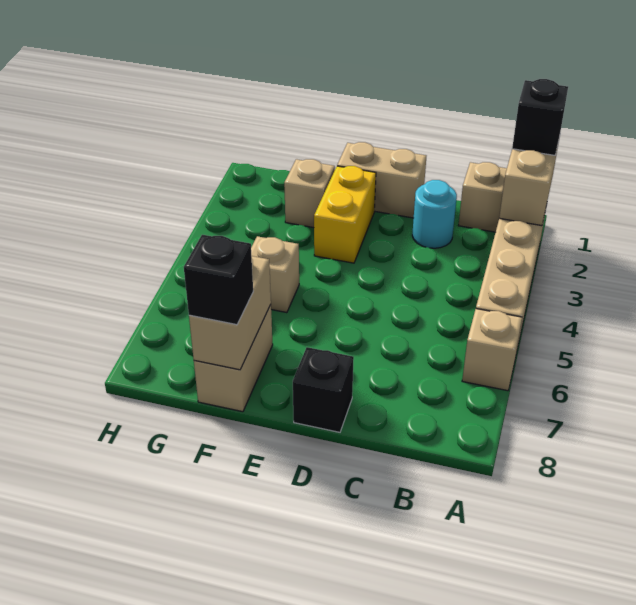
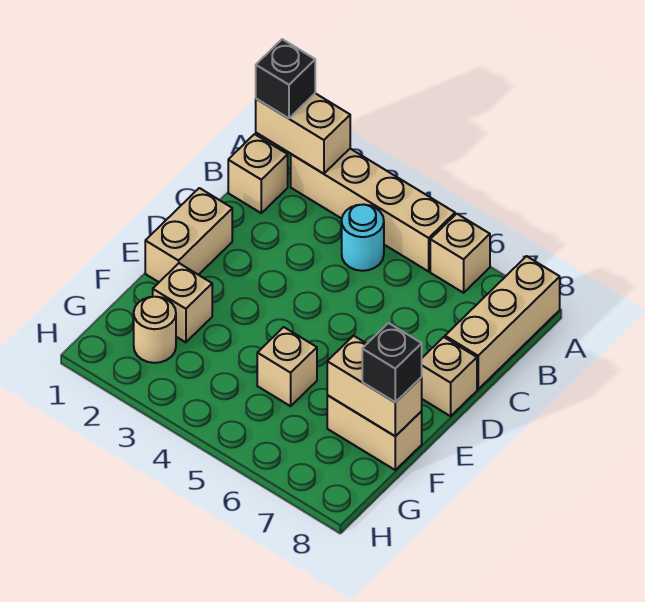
none -> tan 1x3 brick [445,256,560,389]
cyan 1x1 round brick [412,180,457,248] -> cyan 1x1 round brick moved to [342,205,384,271]
black 1x1 brick [293,347,354,432] -> tan 1x1 brick [422,337,477,416]
yellow 1x2 brick [314,166,376,263] -> none
none -> tan 1x1 round brick [134,297,176,363]

